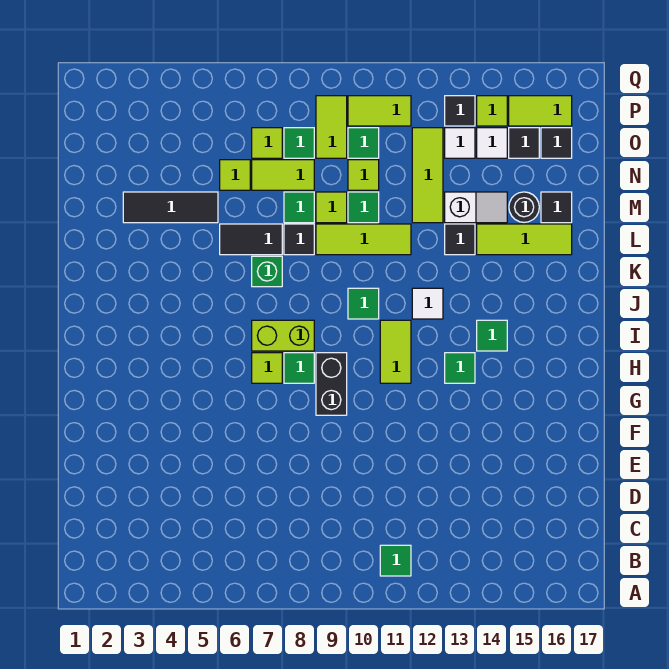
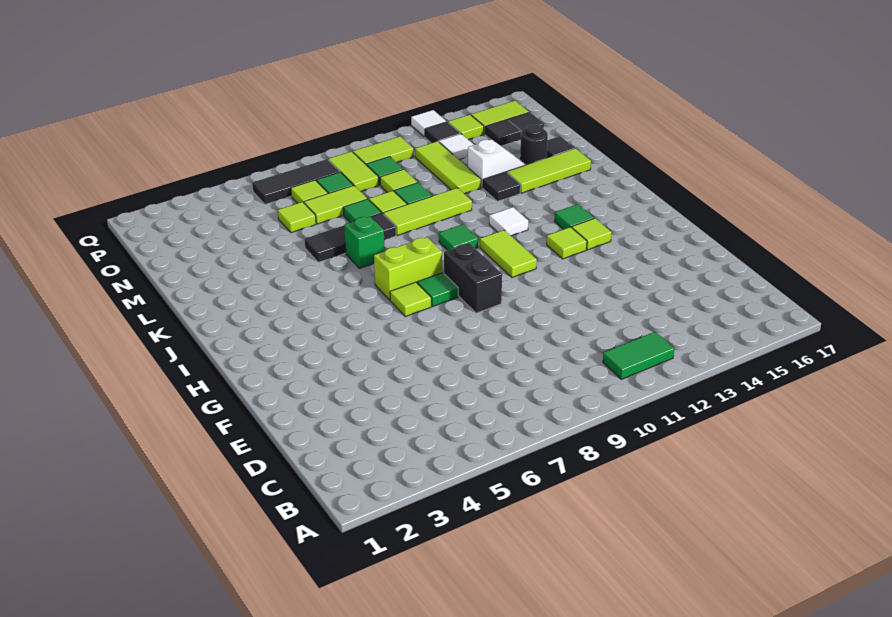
green 1x1 tile [380,545,411,576] -> green 1x2 tile [603,332,674,379]
green 1x1 tile [445,353,475,383] -> lime 1x1 tile [547,227,587,259]
none -> lime 1x1 tile [572,218,611,250]
black 1x3 tile [123,192,218,223] -> black 1x3 tile moved to [252,159,340,204]
white 1x1 tile [477,128,507,158] -> white 1x1 tile moved to [411,110,446,137]

